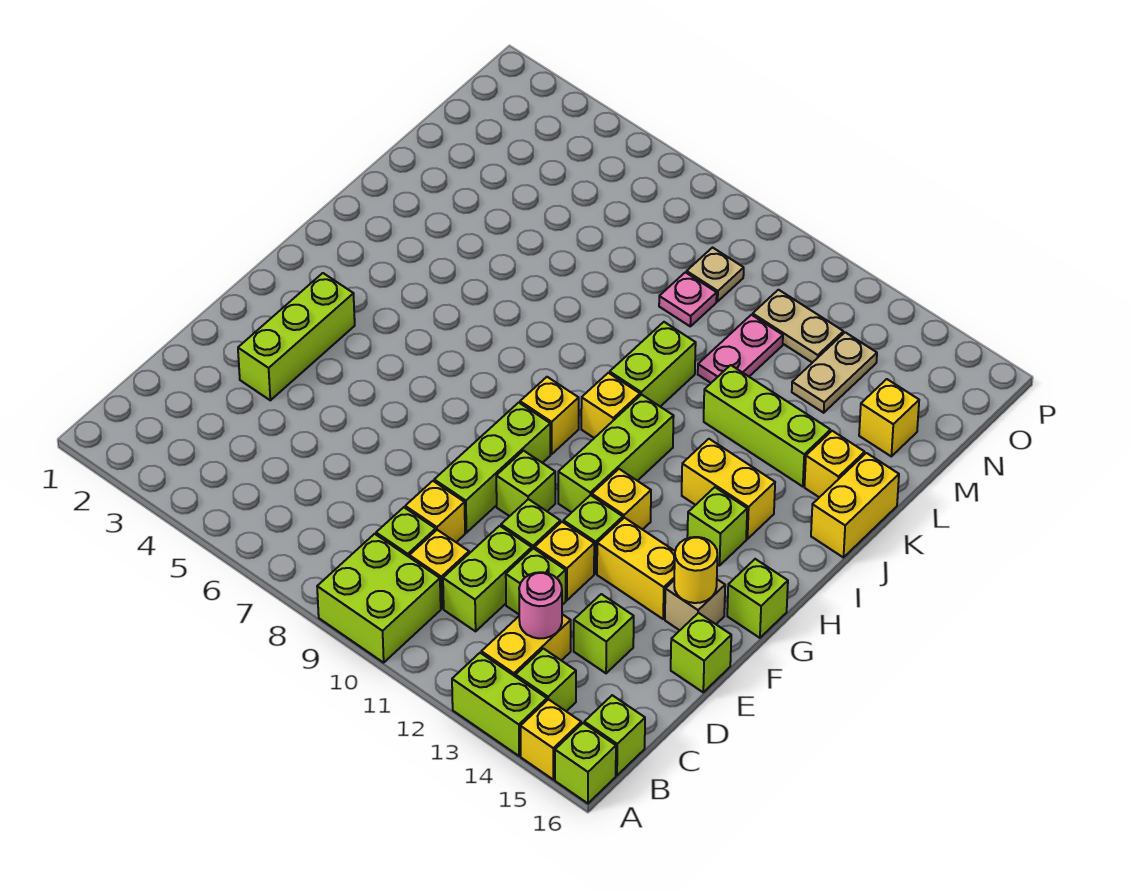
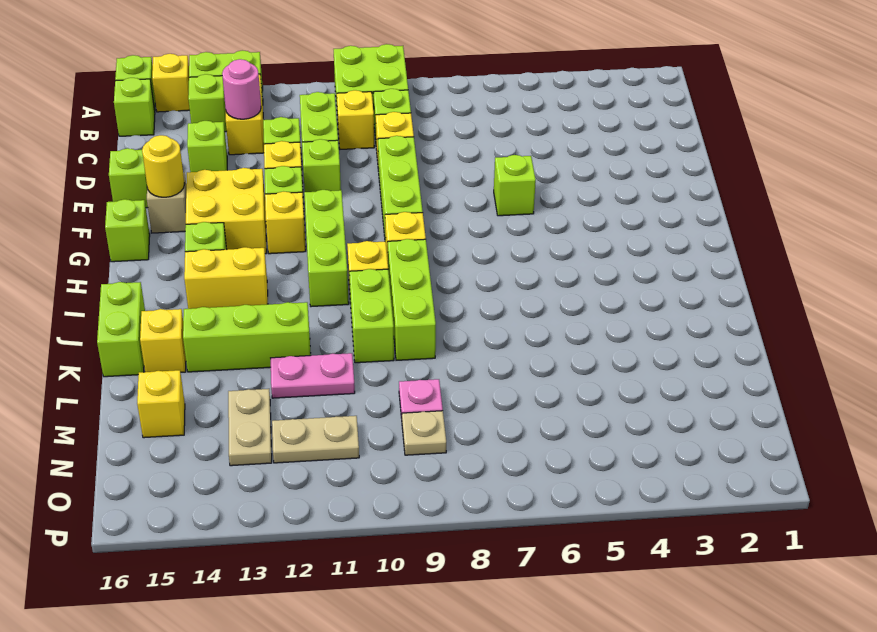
lime 1x3 brick [238,273,355,400] -> lime 1x3 brick moved to [388,239,436,360]
lime 1x1 brick [496,451,555,516] -> lime 1x1 brick moved to [494,155,536,216]
yellow 1x2 brick [597,518,675,619] -> yellow 2x2 brick [186,168,267,254]
yellow 1x2 brick [811,453,899,558] -> lime 1x2 brick [97,282,145,377]
pink 1x2 plate [698,315,783,383] -> pink 1x2 plate turned to [271,353,355,398]

